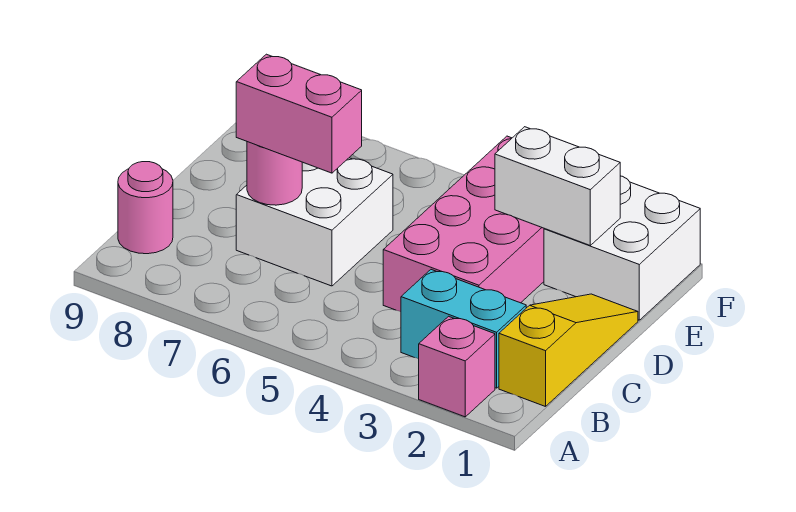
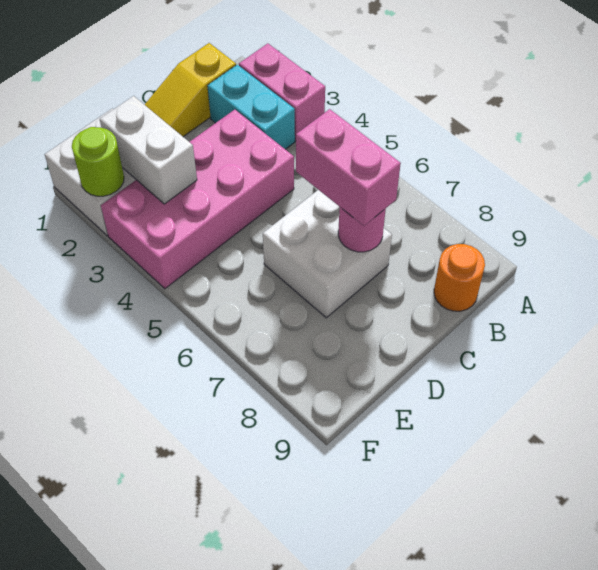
pink 1x1 brick [419,316,495,417] -> pink 1x2 brick [239,43,325,141]
pink 1x1 round brick [118,162,173,254] -> orange 1x1 round brick [434,244,485,311]
none -> lime 1x1 round brick [72,127,124,196]

